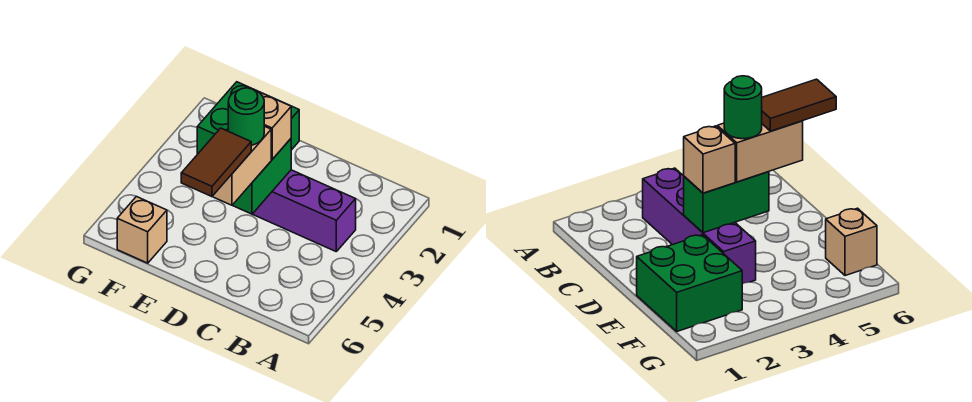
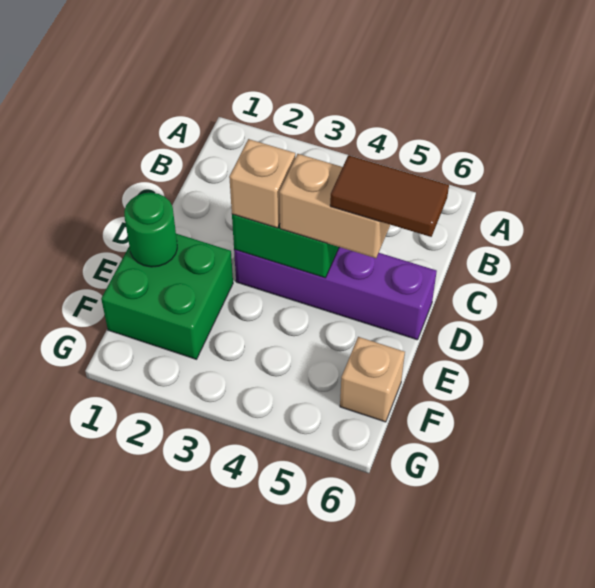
purple 1x4 brick [253,170,356,251] -> purple 1x4 brick turned to [234,247,437,340]
green 1x1 round brick [228,88,264,145] -> green 1x1 round brick moved to [124,193,177,267]

